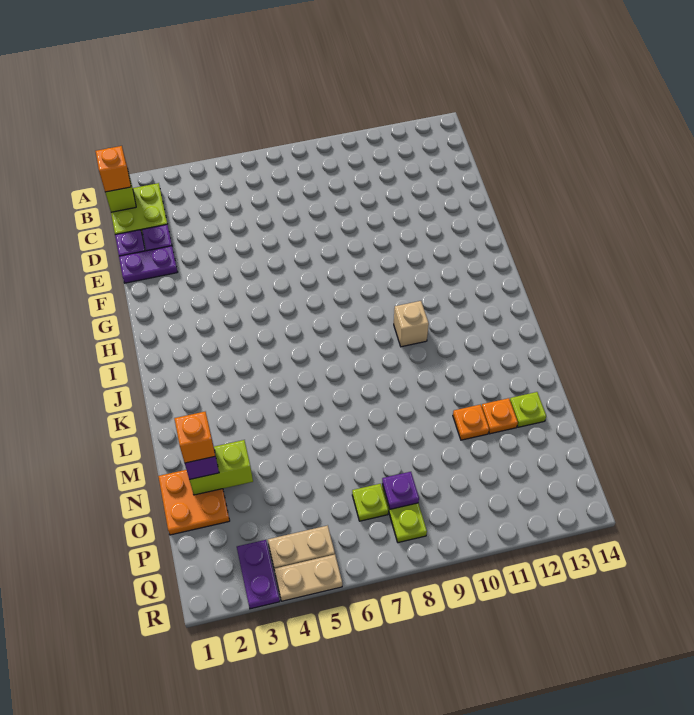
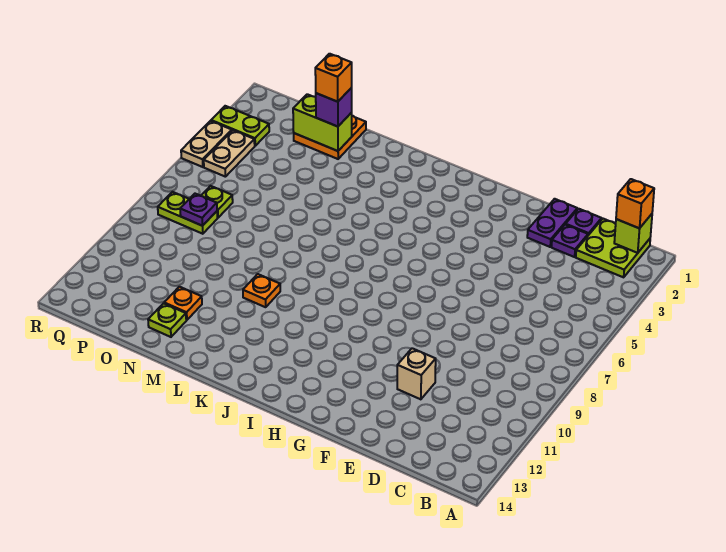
tan 1x1 brick [394,301,429,347] -> tan 1x1 brick moved to [397,348,436,399]
lime 1x2 brick [190,440,253,495] -> lime 1x2 brick turned to [293,94,352,151]
orange 1x1 plate [453,405,489,440] -> orange 1x1 plate moved to [243,274,280,307]
purple 1x2 plate [237,540,280,609] -> lime 1x2 plate [211,106,269,146]

